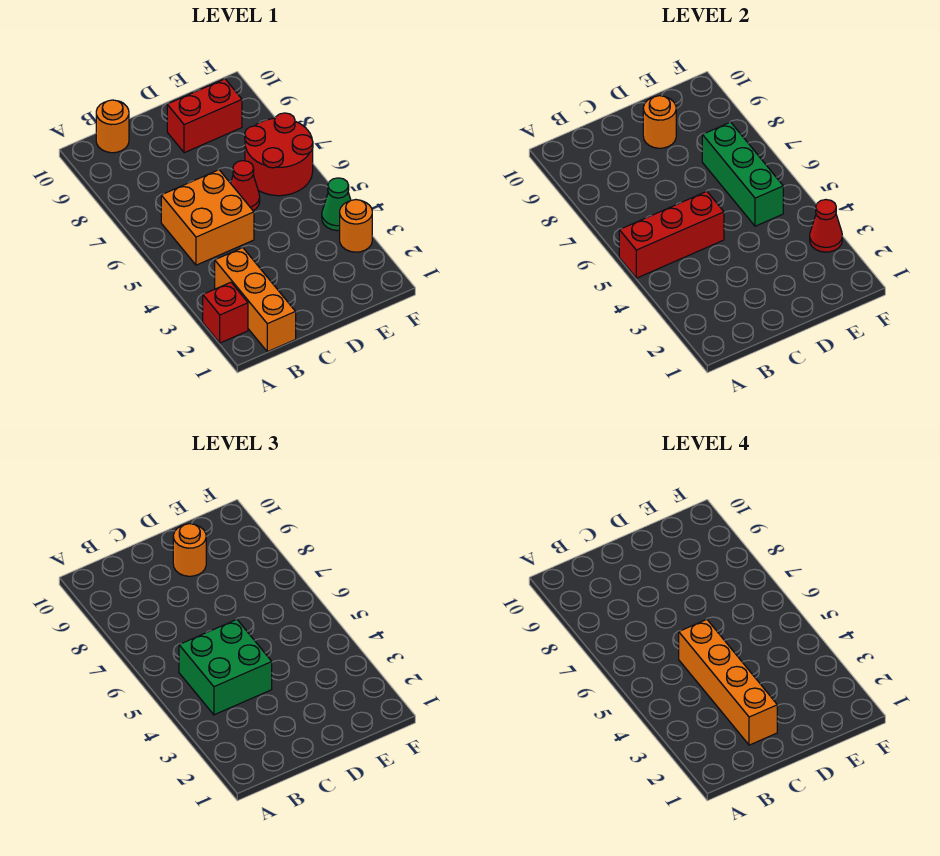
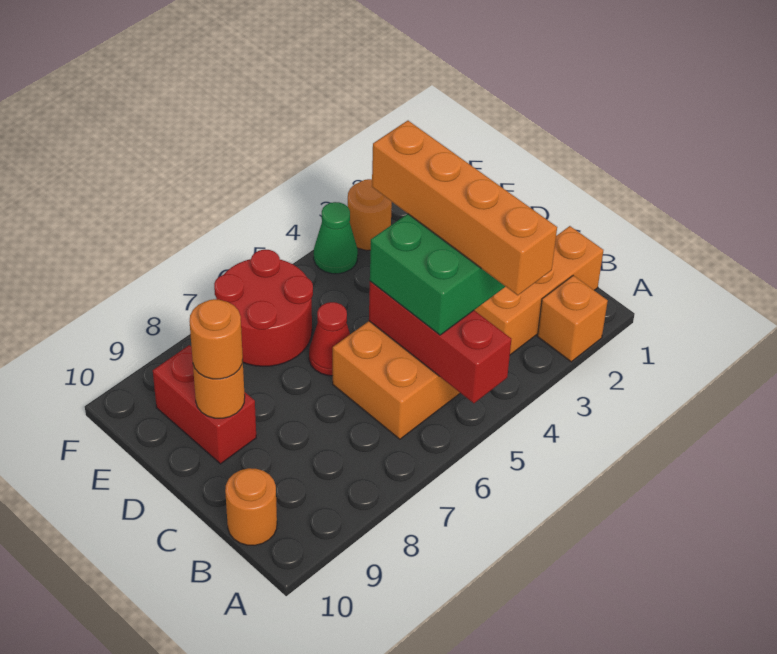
red 1x1 brick [203,282,248,343] -> orange 1x1 brick [538,275,608,362]
orange 1x4 brick [679,620,777,745] -> orange 1x4 brick turned to [372,121,557,295]
green 1x3 brick [702,122,783,226] -> none
red 1x1 cone [810,200,842,252] -> none

